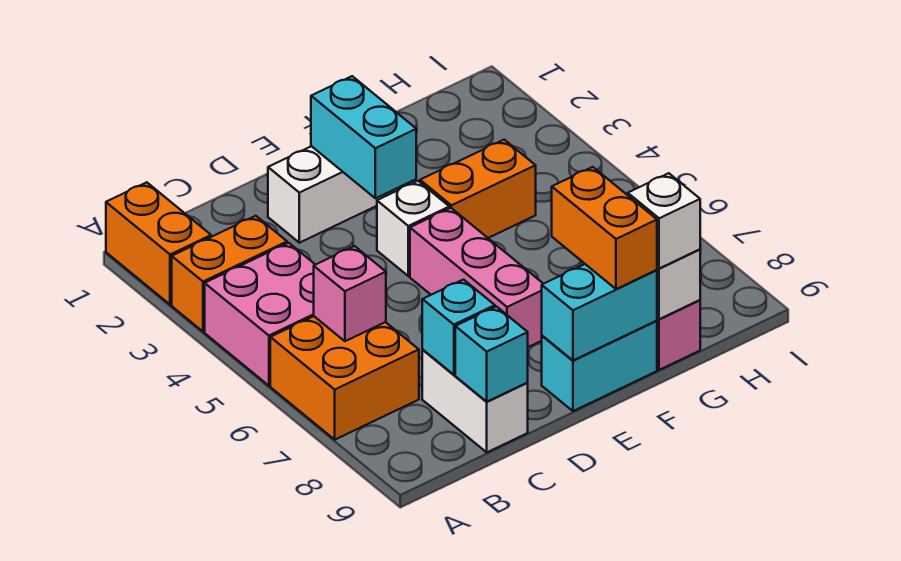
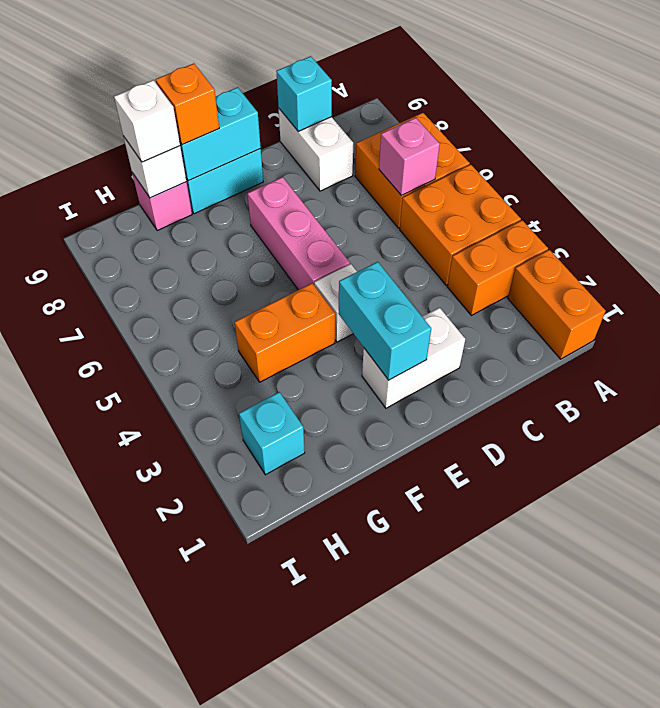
pink 2x2 brick [205,243,315,386] -> orange 2x2 brick [400,164,521,285]
cyan 1x1 brick [422,280,495,375] -> cyan 1x1 brick moved to [239,392,305,475]
orange 1x2 brick [552,167,657,289] -> orange 1x1 brick [156,63,219,145]

